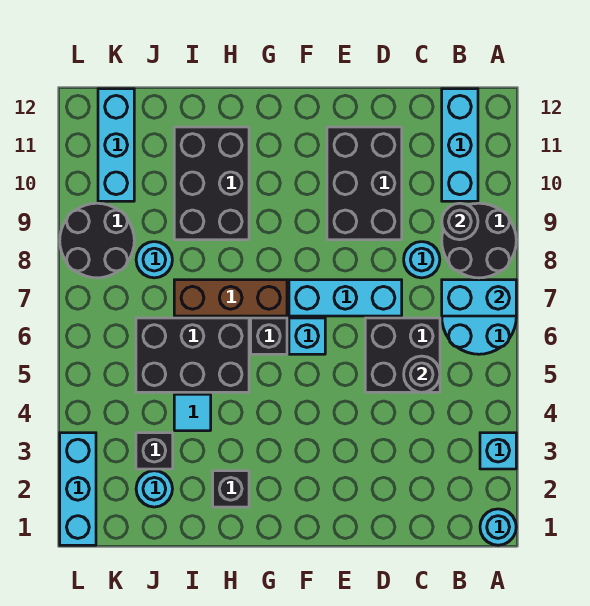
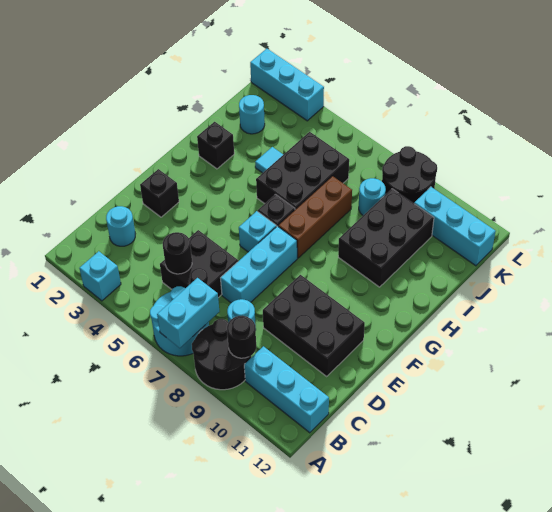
cyan 1x1 round brick [480,509,516,545] -> cyan 1x1 round brick moved to [106,206,135,246]
black 2x3 brick [174,127,249,240] -> black 2x3 brick turned to [338,189,434,287]
black 1x1 brick [136,433,173,469] -> black 1x1 brick moved to [140,169,179,217]

